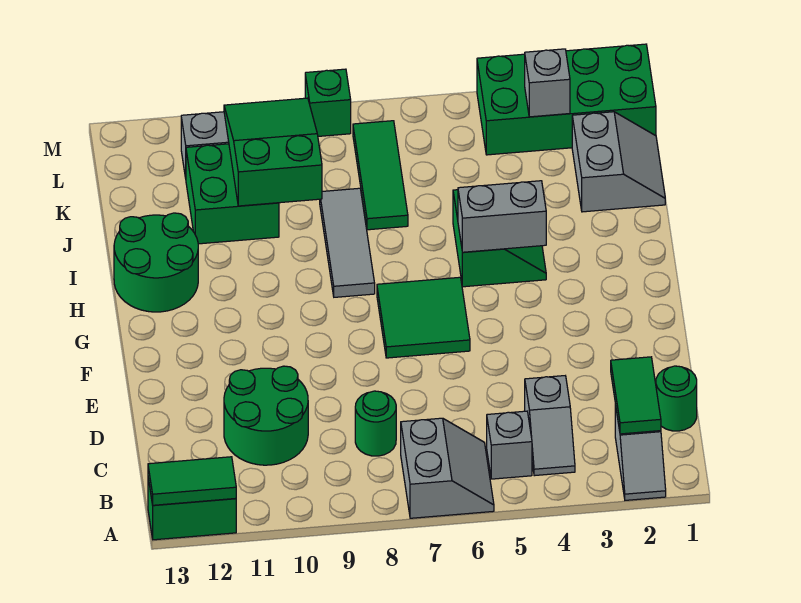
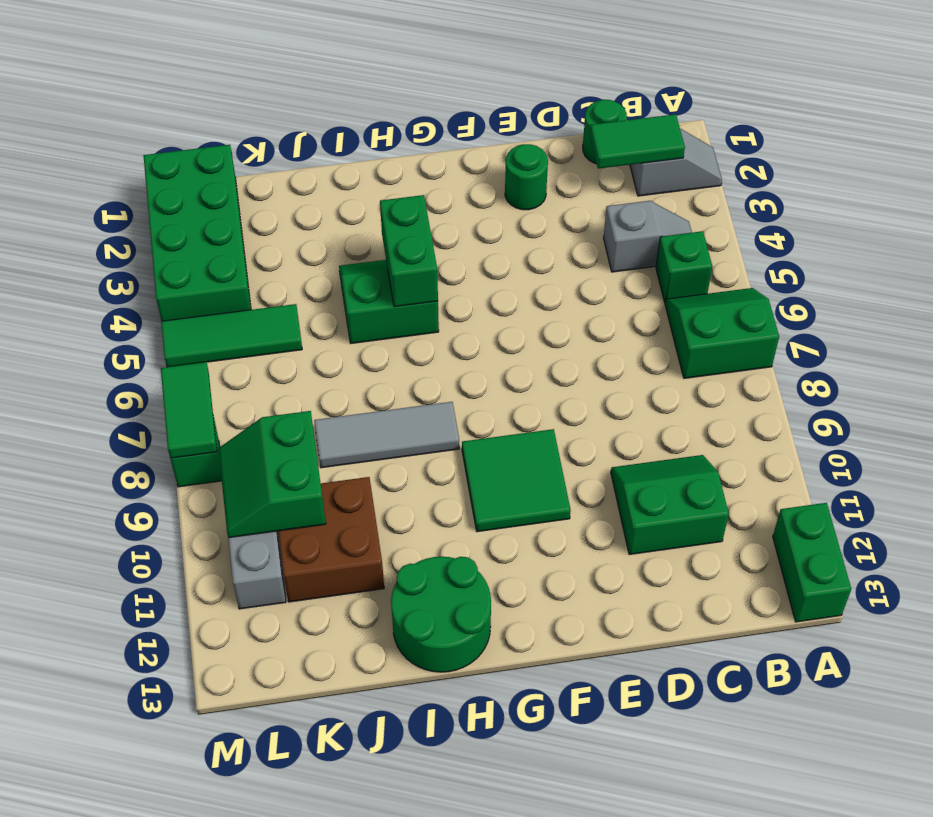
grey 2x2 slope [401,418,494,518] -> green 2x2 slope [665,288,779,378]
green 1x2 tile [148,457,236,505] -> green 1x2 tile moved to [161,362,217,458]
grey 1x1 brick [487,411,532,479] -> green 1x1 brick [656,231,712,302]
green 1x1 round brick [355,391,396,456] -> green 1x1 round brick moved to [505,144,548,210]
green 2x2 round brick [224,366,308,465] -> green 2x2 slope [611,455,729,555]
green 2x2 tile [377,277,470,358] -> green 2x2 tile moved to [462,429,571,532]
grey 1x2 brick [458,181,546,252] -> green 1x2 brick [380,195,438,307]
grey 2x2 slope [572,112,665,212] -> none
green 1x3 tile [353,121,408,230] -> green 1x3 tile moved to [161,304,302,367]
green 2x3 slope [224,98,322,206] -> green 2x2 slope [218,411,326,538]
green 2x2 brick [186,144,279,244] -> brown 2x2 brick [278,477,384,602]
grey 1x1 brick [525,49,570,117] -> none

